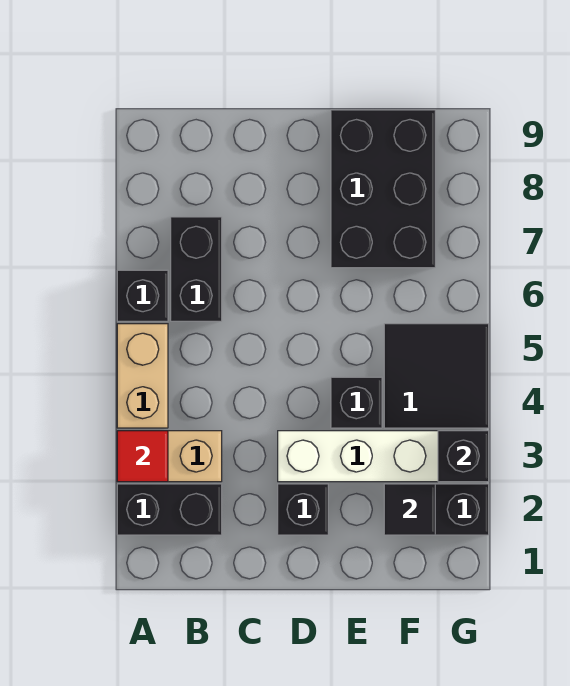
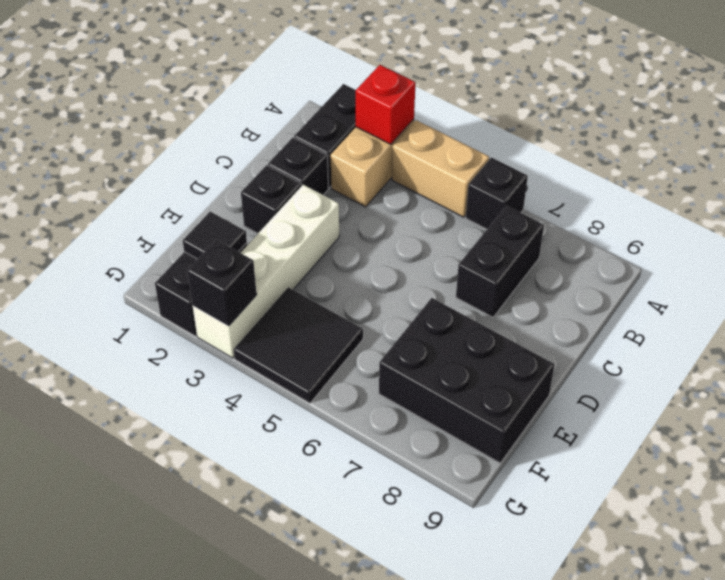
red 1x1 tile [117,431,168,482] -> red 1x1 brick [356,65,415,144]
black 1x2 brick [171,217,222,321] -> black 1x2 brick turned to [456,206,544,317]
black 1x1 brick [331,377,382,428] -> black 1x1 brick moved to [268,138,328,195]

